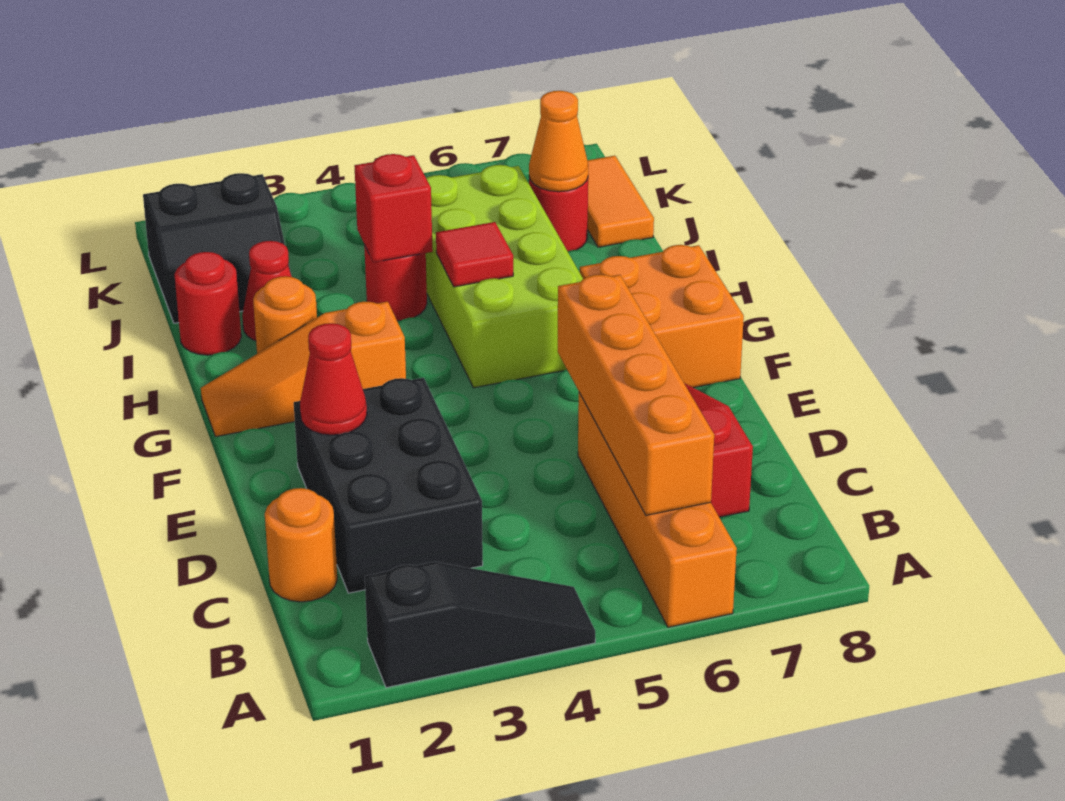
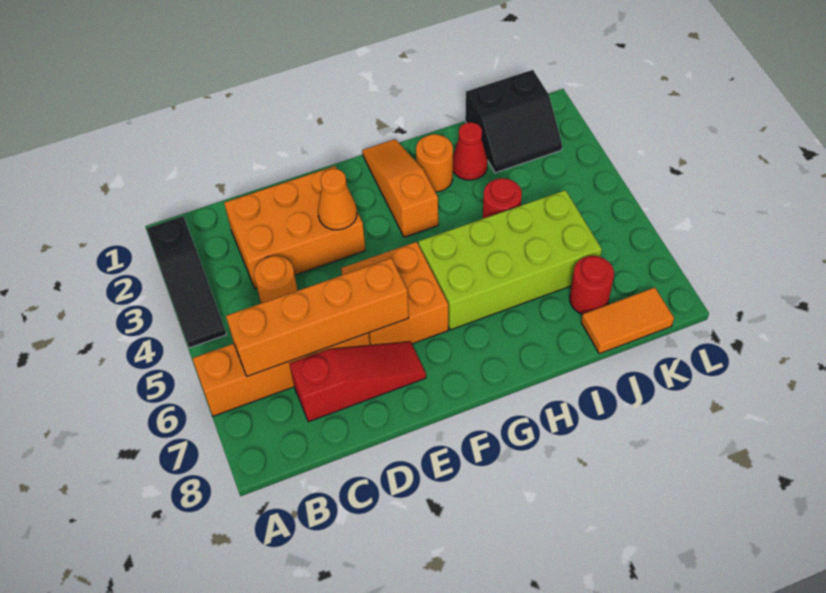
orange 1x1 round brick [265,488,337,602] -> orange 1x1 round brick moved to [254,256,298,303]
black 2x3 brick [294,378,483,593] -> orange 2x3 brick [224,166,366,289]
red 1x1 cone [300,323,367,435] -> none
orange 2x2 brick [580,245,744,388] -> orange 2x2 brick moved to [341,242,448,345]
red 1x1 tile [436,222,513,287] -> none
red 1x1 round brick [174,252,241,355] -> none
red 1x1 brick [355,154,433,262] -> none
black 2x2 slope [143,173,291,323] -> black 2x2 slope turned to [465,70,562,173]
orange 1x1 cone [529,91,588,192] -> orange 1x1 cone moved to [318,169,357,230]

